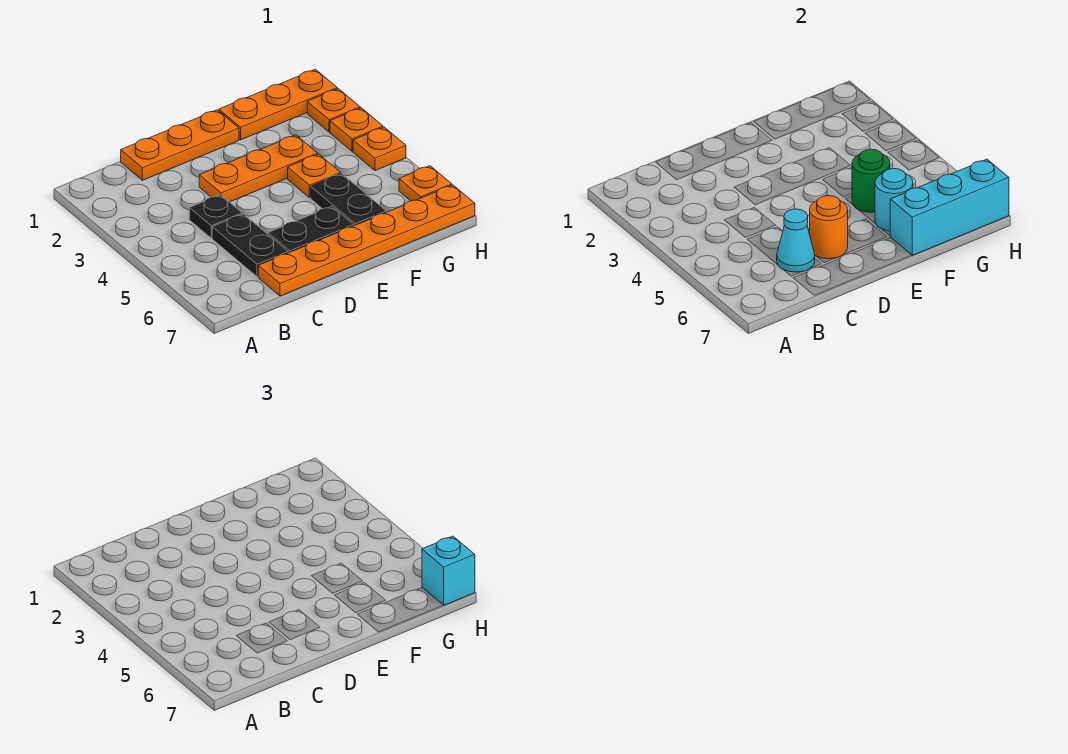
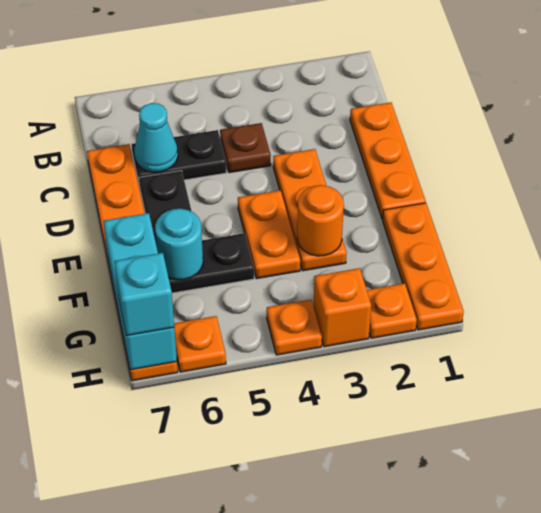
black 1x1 plate [189,195,242,238] -> brown 1x1 plate [220,123,271,173]
orange 1x1 round brick [810,196,848,259] -> orange 1x1 round brick moved to [297,185,344,256]
orange 1x1 plate [288,154,341,198] -> orange 1x2 plate [238,190,300,279]
green 1x1 round brick [852,149,890,212] -> none
orange 1x1 plate [330,108,383,151] -> orange 1x1 brick [313,268,371,347]

